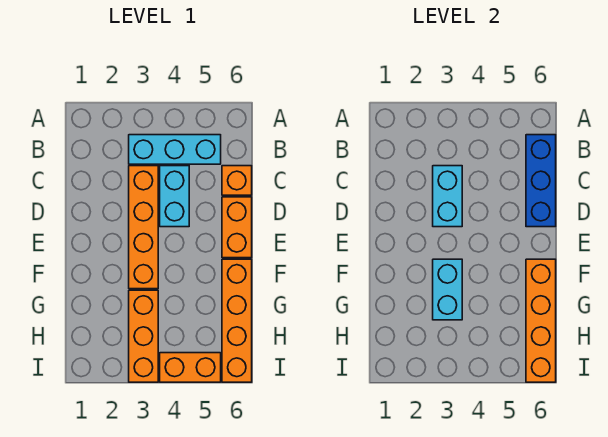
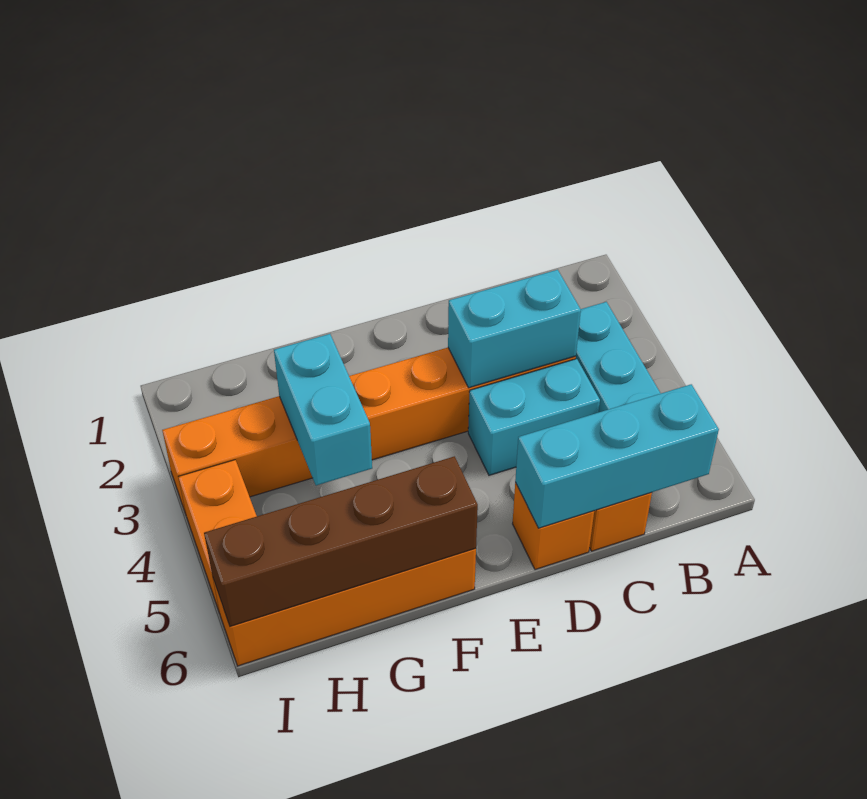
blue 1x3 brick [526,135,556,227] -> cyan 1x3 brick [515,384,719,528]
orange 1x2 brick [222,197,252,258] -> orange 1x1 brick [513,482,594,570]
cyan 1x2 brick [433,259,462,320] -> cyan 1x2 brick turned to [274,334,372,485]
orange 1x4 brick [526,259,556,382] -> brown 1x4 brick [204,456,478,626]

